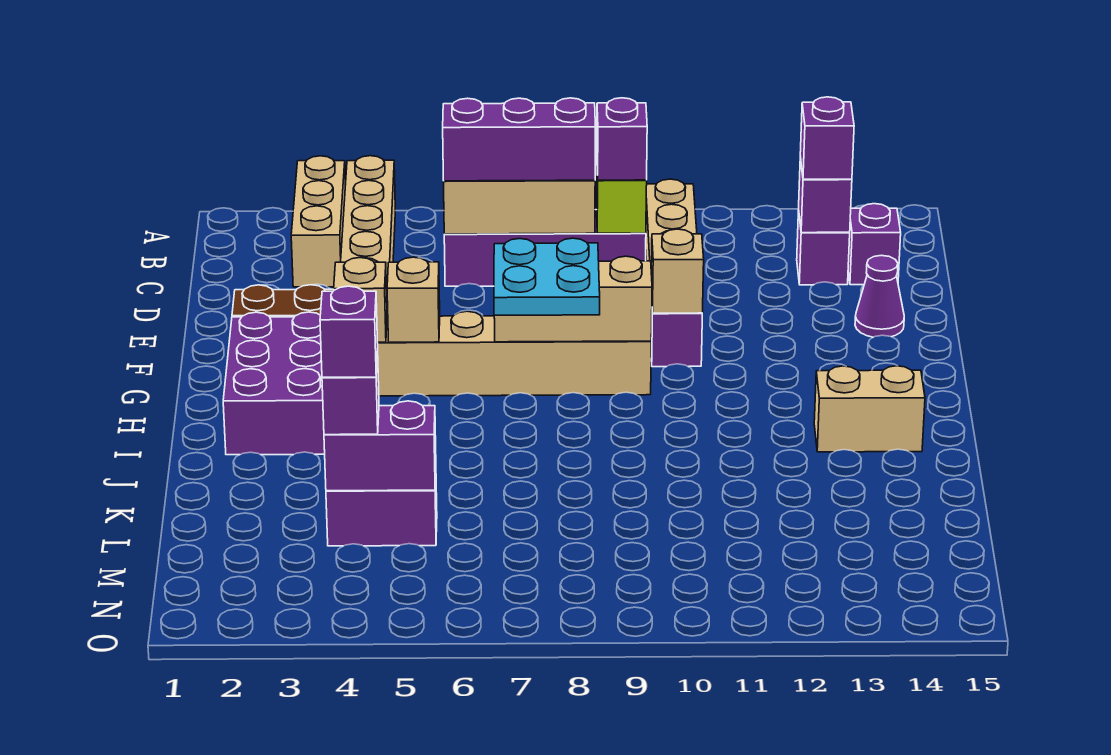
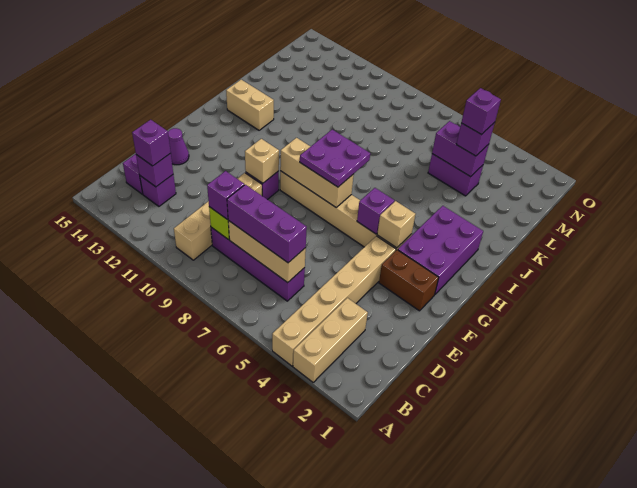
tan 1x1 brick [387,257,440,342] -> purple 1x1 brick [357,188,394,234]
cyan 2x2 plate [494,238,600,315] -> purple 2x2 plate [300,130,370,187]

